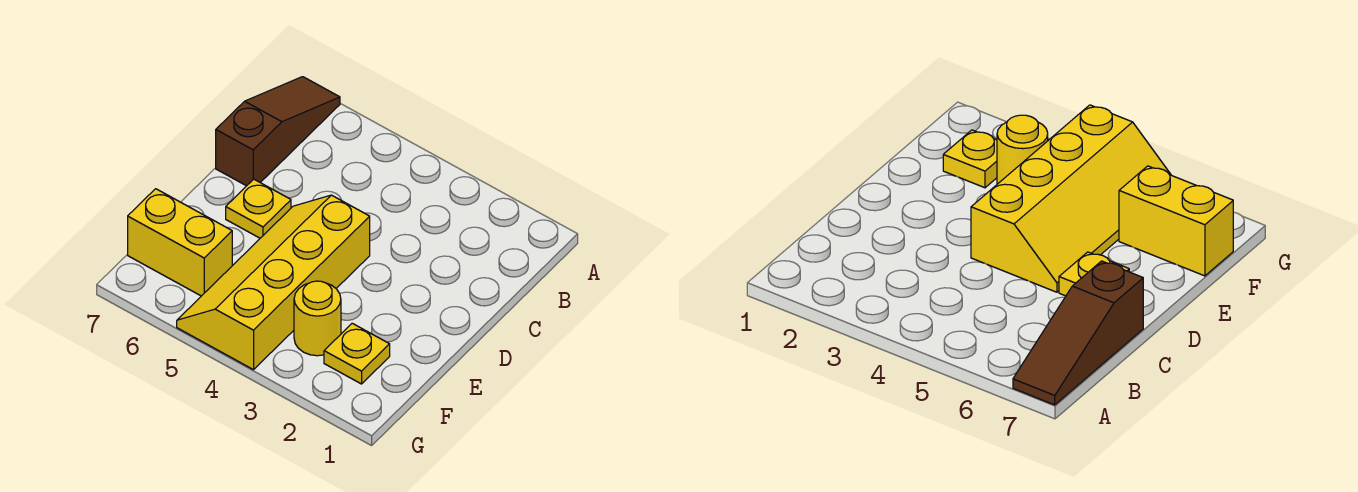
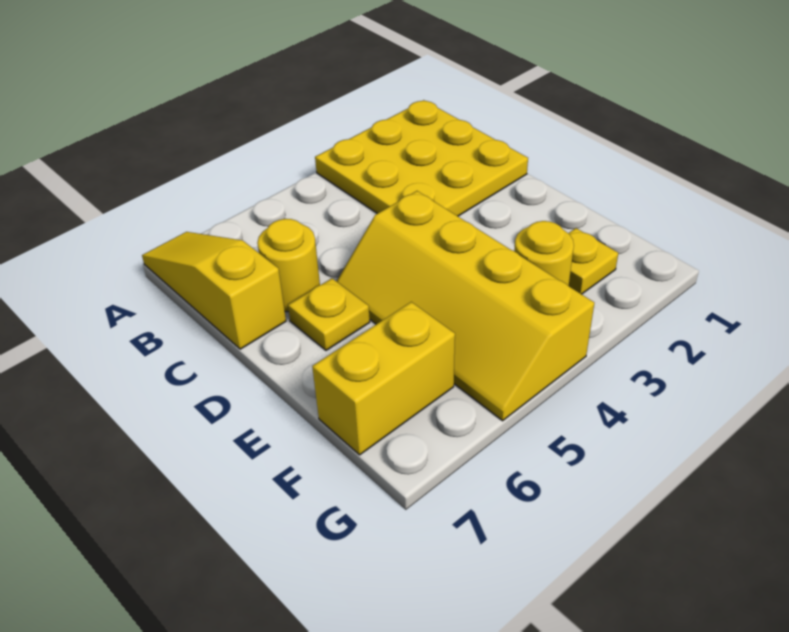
none -> yellow 3x3 plate [315,100,528,216]
brown 1x3 slope [216,77,340,186] -> yellow 1x3 slope [142,232,286,349]
none -> yellow 1x1 round brick [257,219,320,312]

